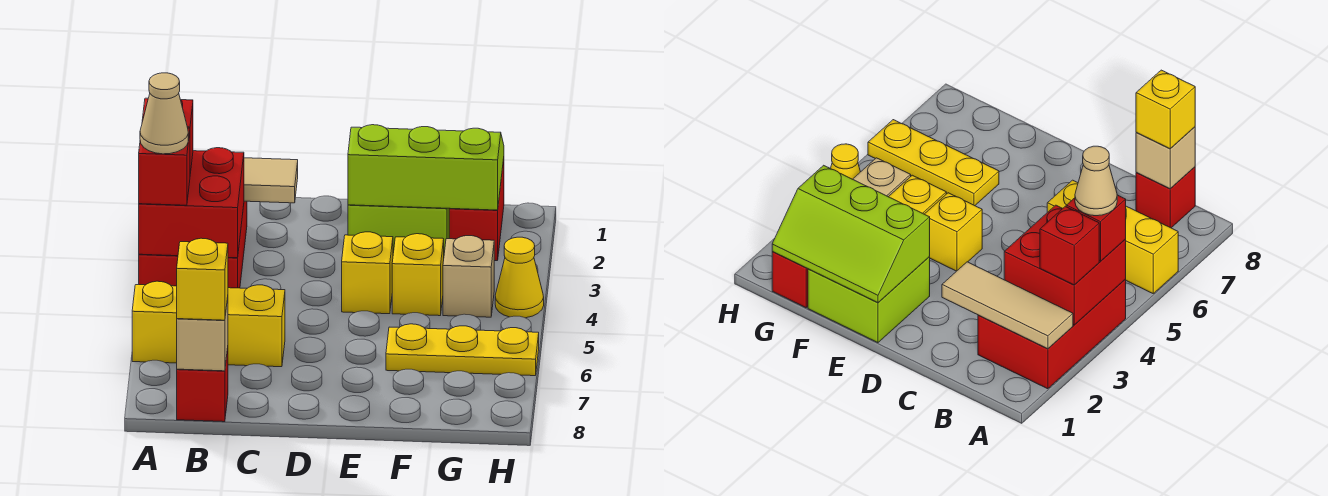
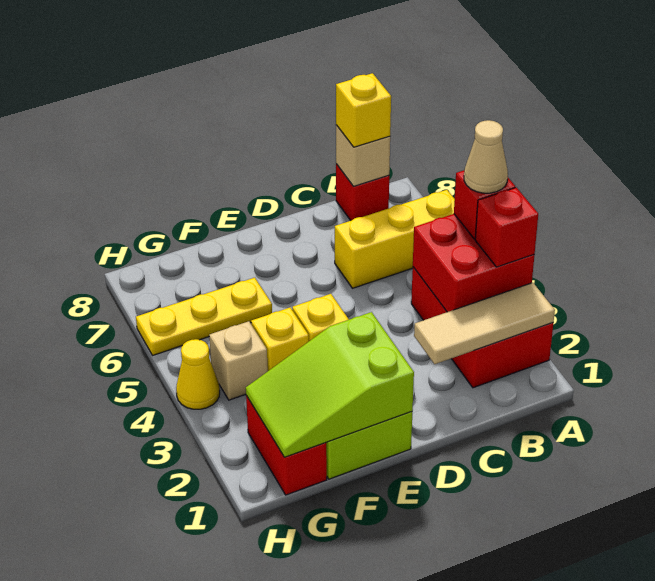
lime 2x3 slope [348,125,504,210] -> lime 2x3 slope turned to [246,312,414,457]

